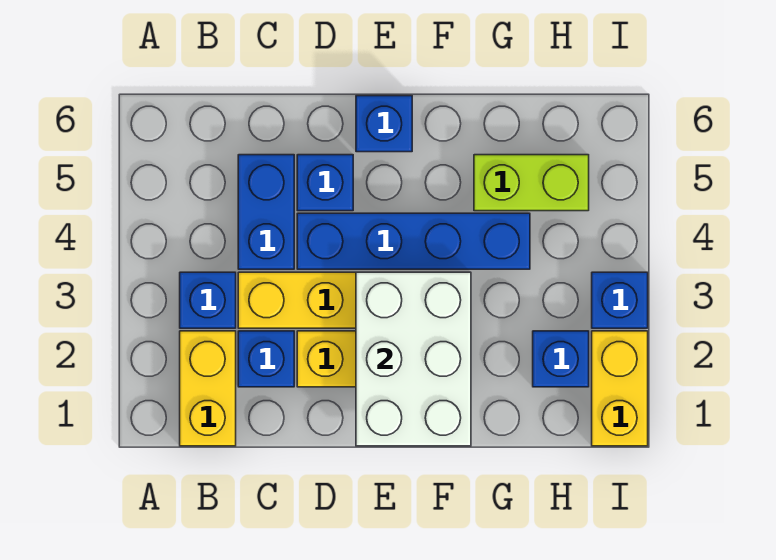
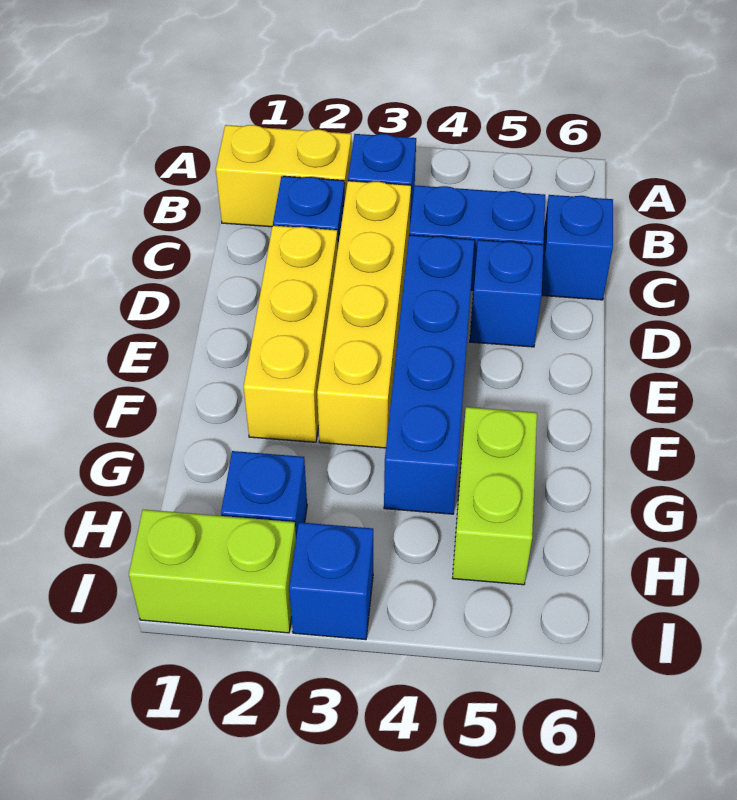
white 2x3 brick [356,272,471,446] -> none
blue 1x1 brick [356,96,412,152] -> blue 1x1 brick moved to [542,195,613,300]
yellow 1x2 brick [592,331,648,446] -> lime 1x2 brick [129,510,296,633]

